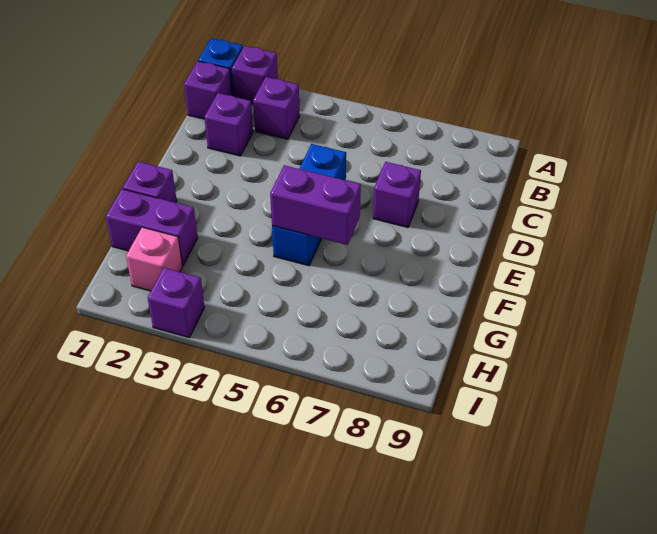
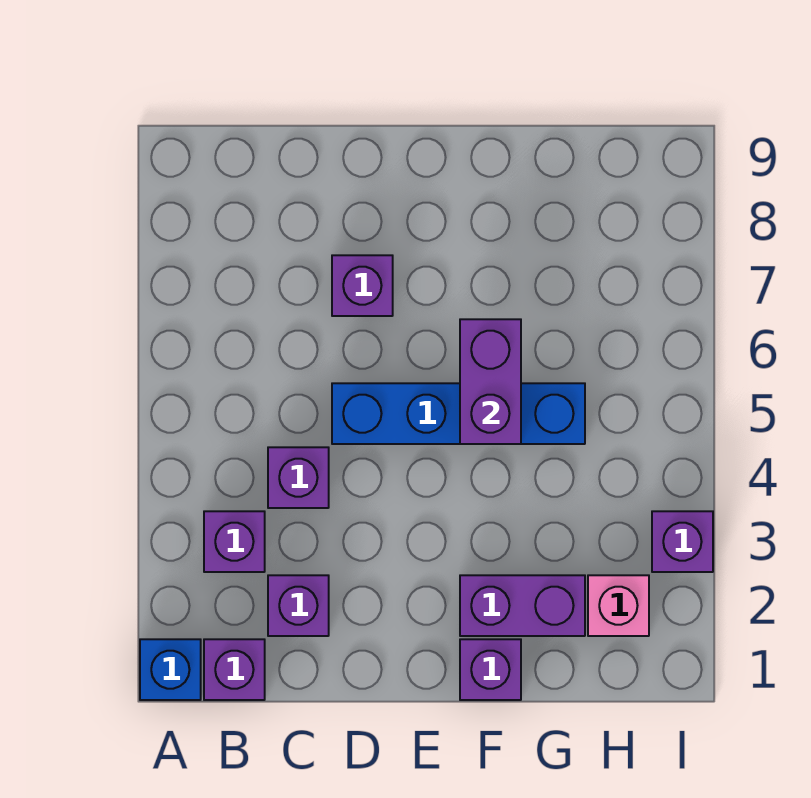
purple 1x1 brick [232,46,278,104] -> purple 1x1 brick moved to [268,447,329,508]
blue 1x3 brick [272,144,346,266] -> blue 1x4 brick [332,383,585,444]
purple 1x2 brick [106,189,198,266] -> purple 1x2 brick turned to [460,575,585,636]

